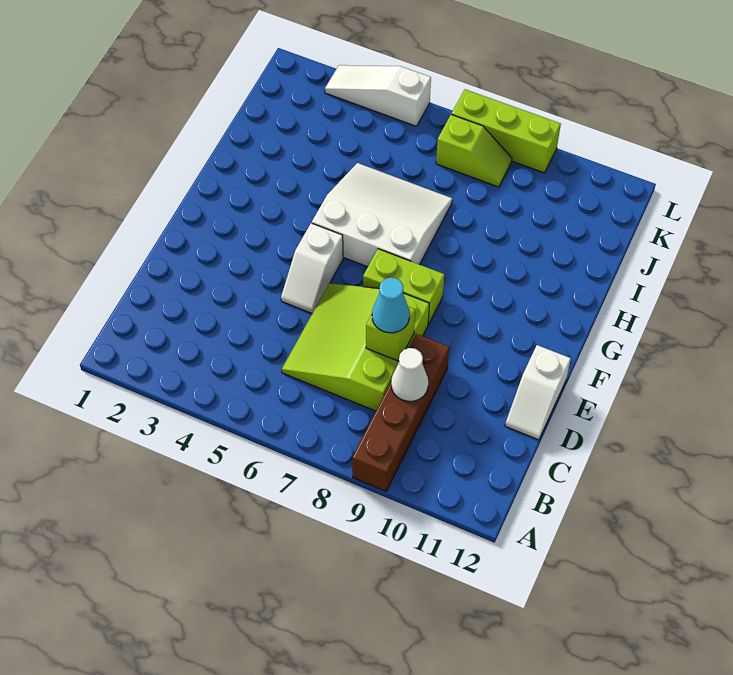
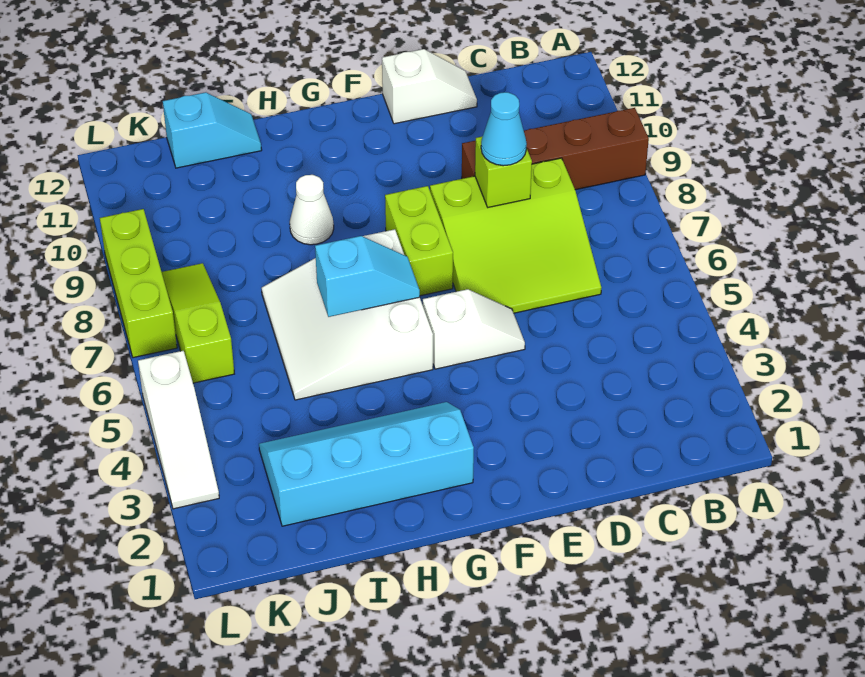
white 1x1 cone [391,348,428,401] -> white 1x1 cone moved to [290,175,334,245]
none -> cyan 2x4 slope [259,402,474,526]
none -> cyan 1x2 slope [315,236,420,317]
none -> cyan 1x2 slope [163,92,262,168]
lime 1x2 slope [436,115,512,187] -> lime 1x3 slope [162,263,234,383]

